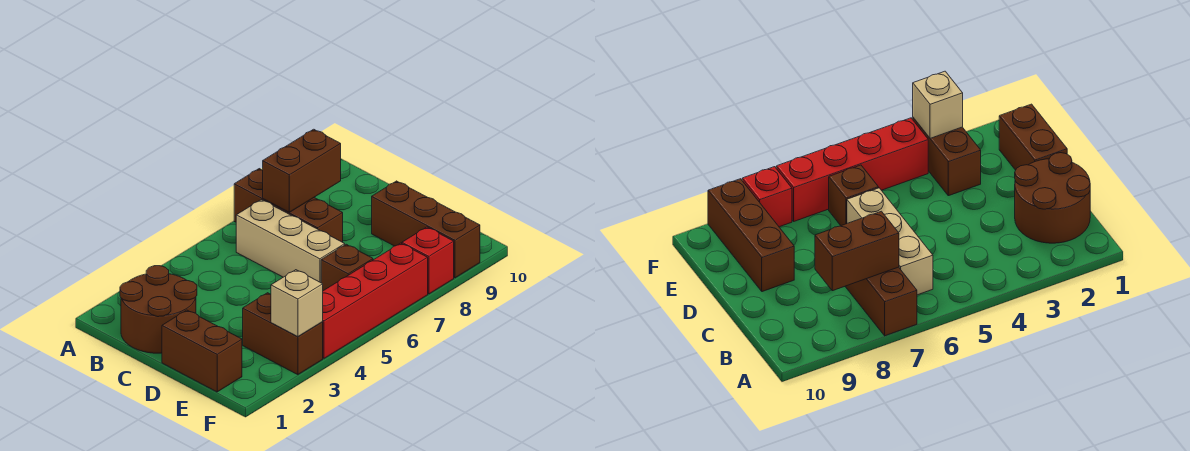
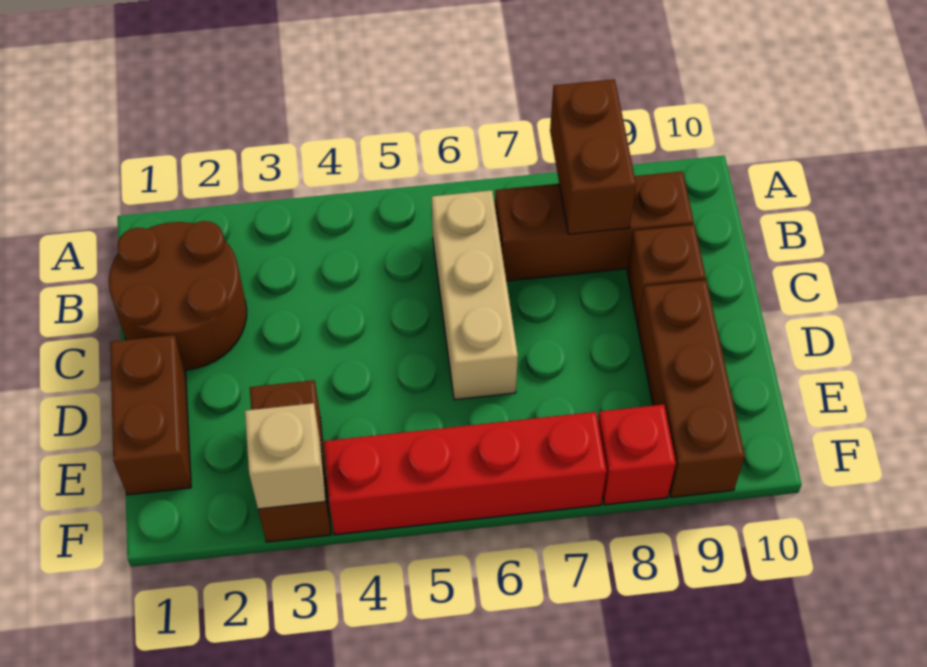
brown 1x3 brick [234,169,343,242] -> brown 1x3 brick turned to [495,171,694,281]
brown 1x2 brick [263,129,341,212] -> brown 1x2 brick turned to [550,79,636,234]
brown 1x1 brick [321,244,373,291] -> brown 1x1 brick moved to [627,225,706,323]

